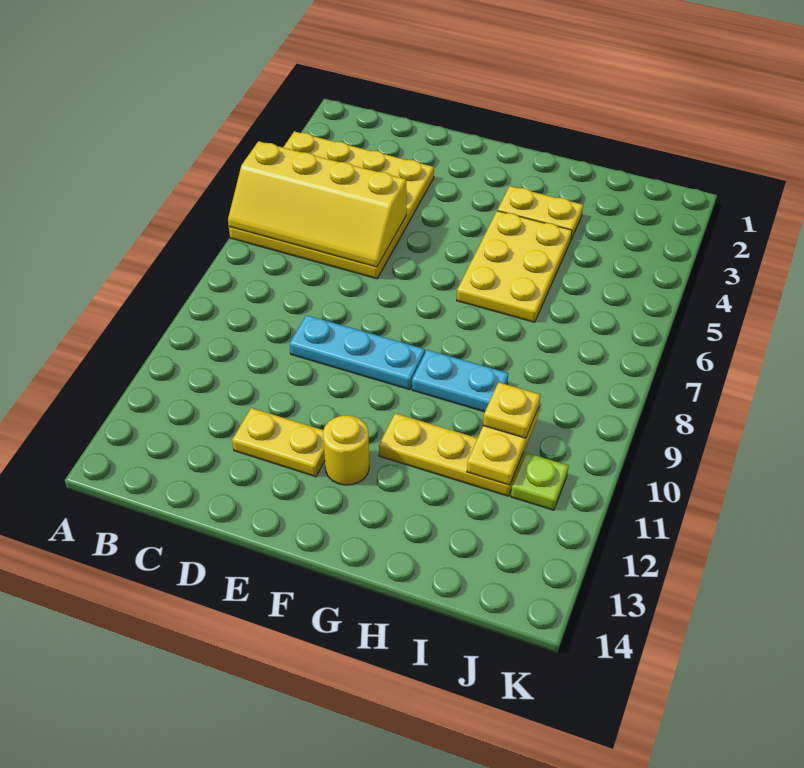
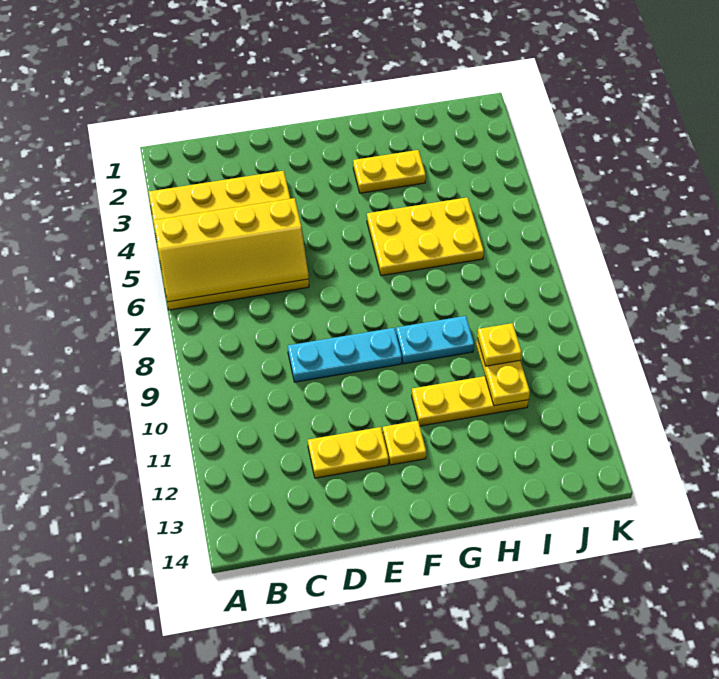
yellow 1x1 round brick [323,415,369,485] -> yellow 1x1 plate [383,421,426,465]
yellow 2x3 plate [457,211,572,322] -> yellow 2x3 plate turned to [367,197,484,276]
lime 1x1 plate [511,453,568,510] -> none

